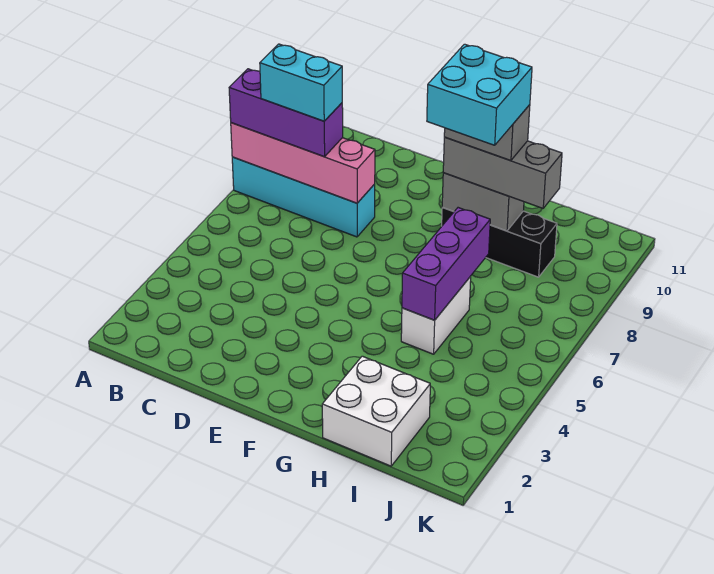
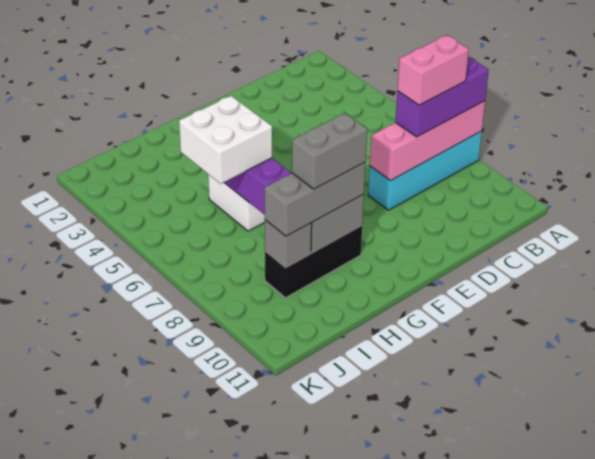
cyan 1x2 brick [260,44,342,121] -> pink 1x2 brick [397,35,469,105]
cyan 2x2 brick [427,44,532,145] -> none
white 2x2 brick [322,356,430,466] -> white 2x2 brick moved to [179,96,272,184]
none -> grey 1x1 brick [265,220,312,268]

